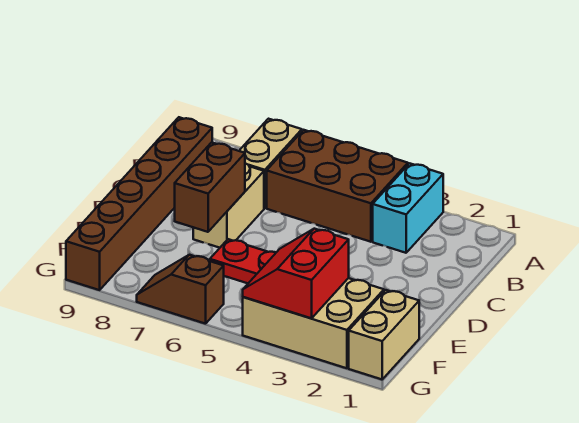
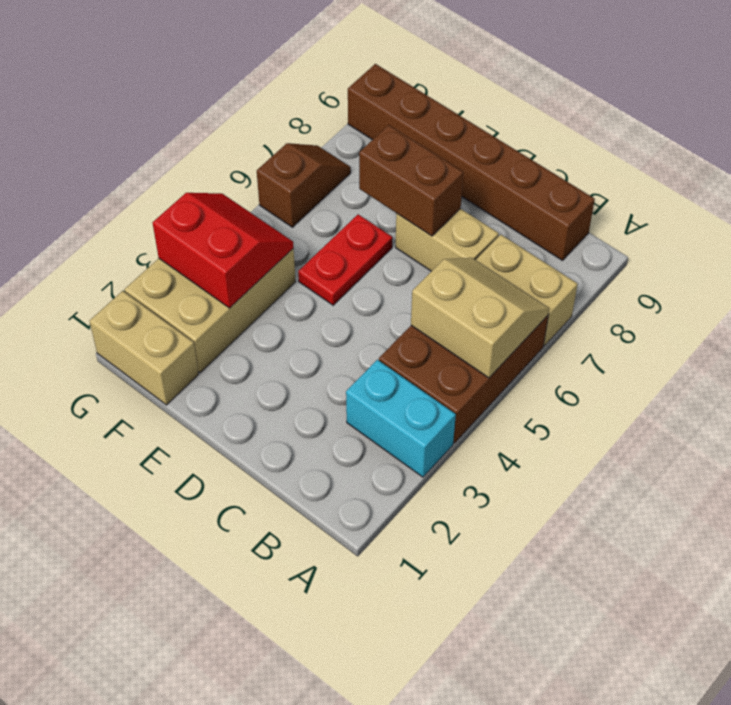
none -> tan 2x2 slope [411,258,549,378]

